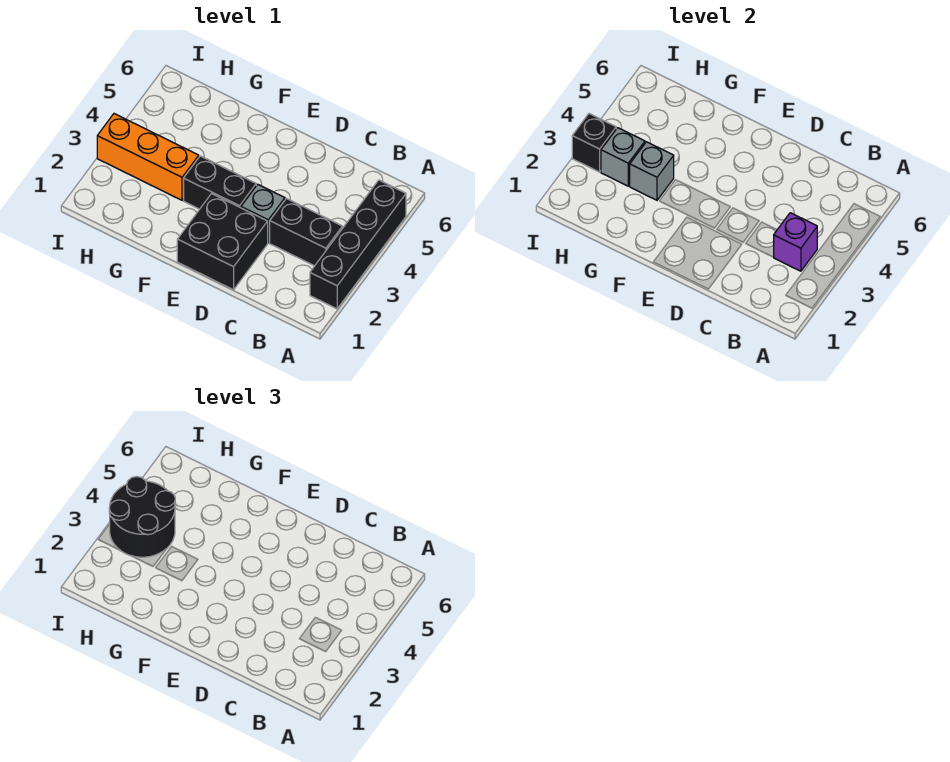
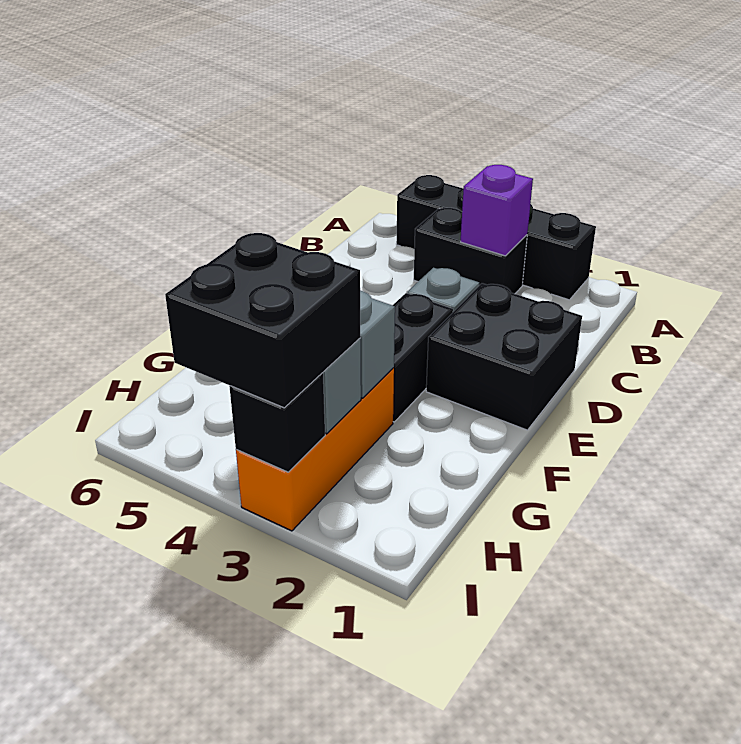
black 1x2 brick [270,199,342,266] -> black 1x2 brick turned to [414,208,527,294]
black 2x2 round brick [109,477,175,557] -> black 2x2 brick [165,233,361,408]

